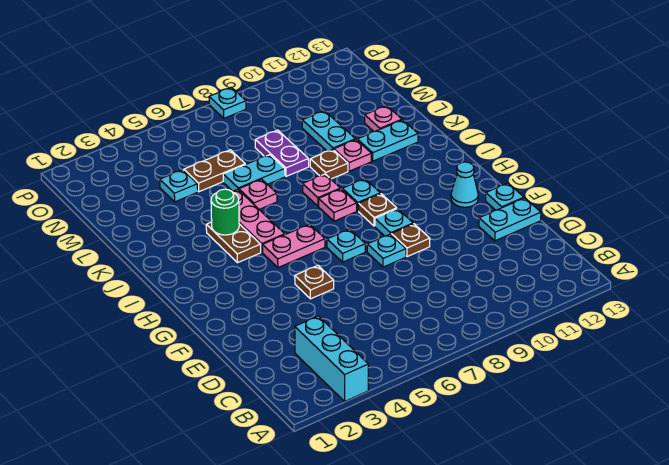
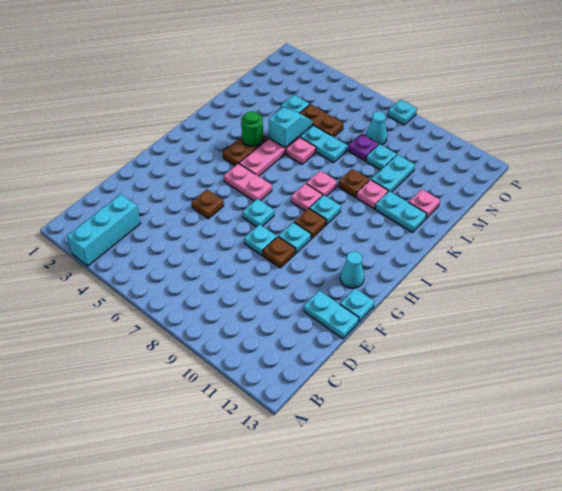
none -> cyan 1x2 slope [269,107,313,148]
purple 1x2 plate [255,130,309,176] -> purple 1x1 plate [348,134,379,161]
none -> cyan 1x1 plate [366,144,397,170]
none -> cyan 1x1 cone [366,111,387,145]

